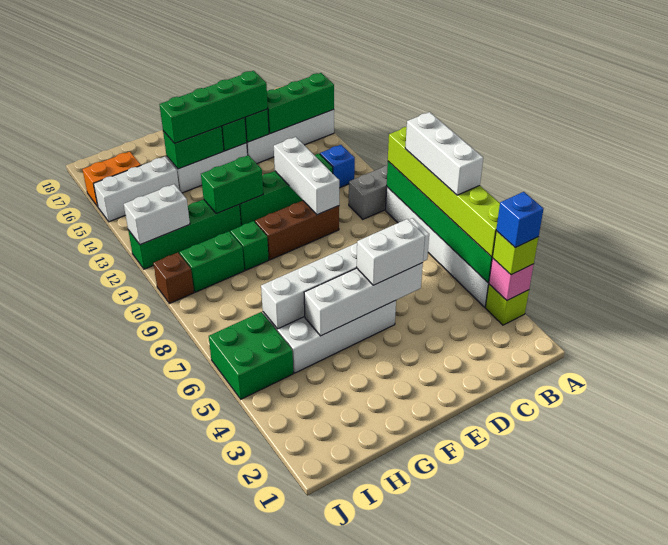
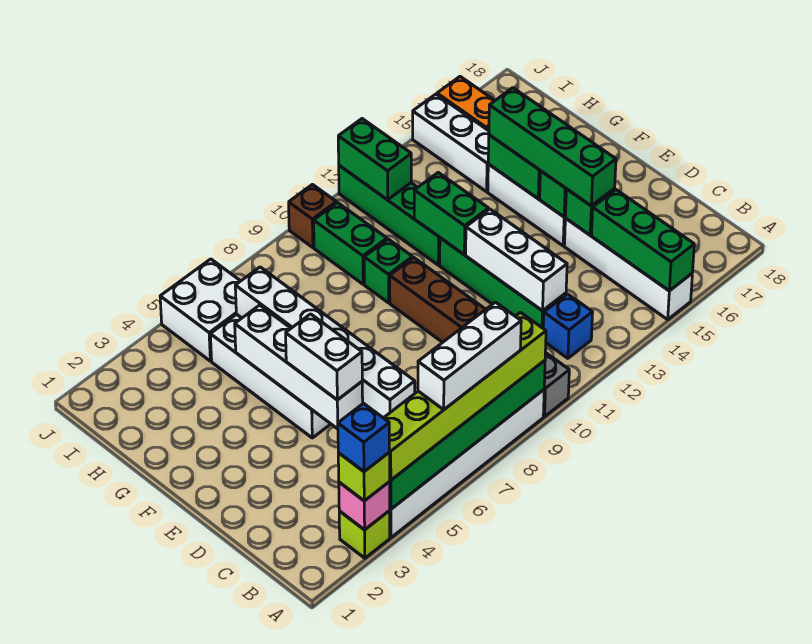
white 1x3 brick [274,137,339,215] -> white 1x3 brick turned to [466,209,567,311]
green 2x2 brick [209,312,293,399] -> white 2x2 brick [160,259,240,361]
white 1x2 brick [124,184,190,245] -> green 1x2 brick [338,119,411,200]

